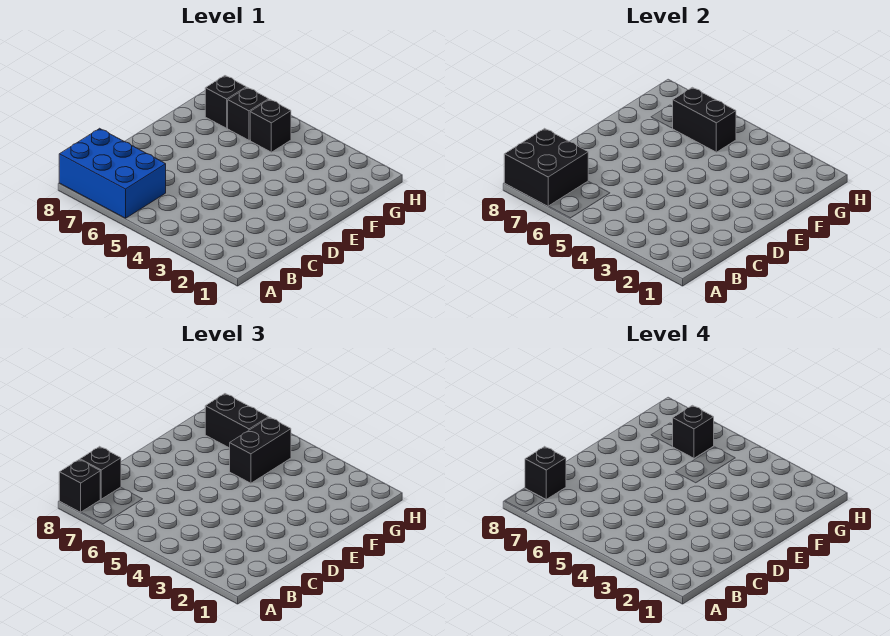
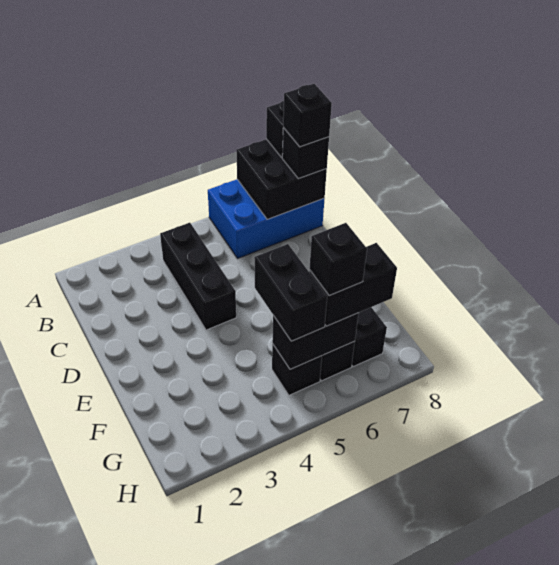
none -> black 1x3 brick [160,223,236,330]

